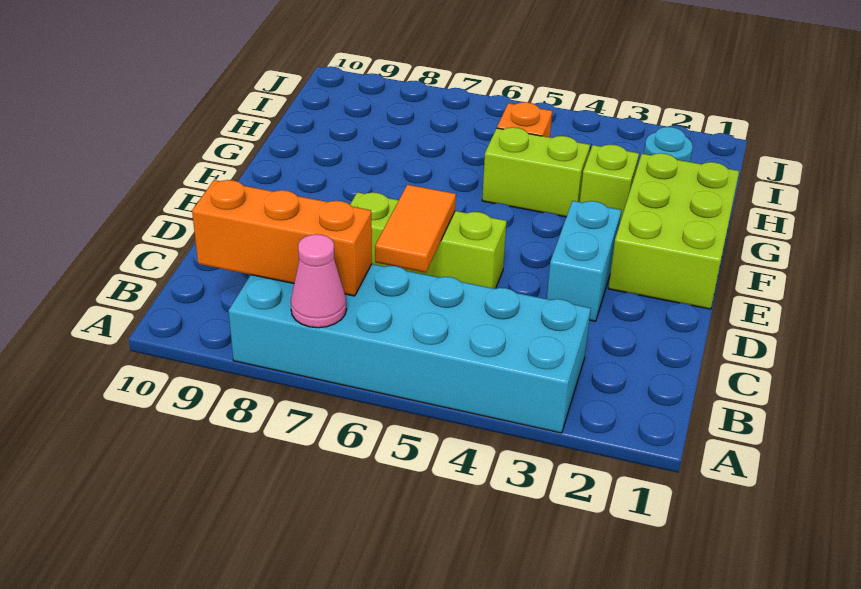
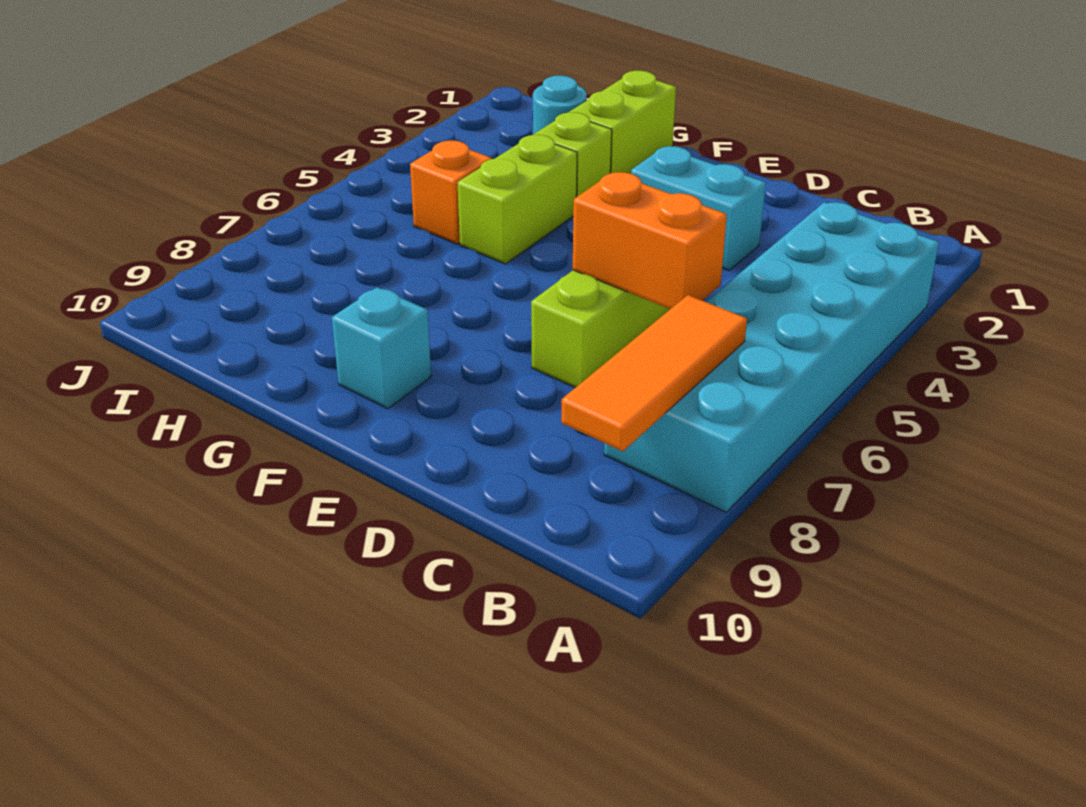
pink 1x1 cone [291,234,346,328] -> none
orange 1x3 brick [192,180,372,296] -> orange 1x3 tile [561,295,747,451]
orange 1x2 tile [375,185,456,273] -> orange 1x2 brick [573,172,727,309]
lime 2x3 brick [608,153,739,309] -> lime 1x2 brick [570,71,676,174]
none -> cyan 1x1 brick [332,287,431,409]

